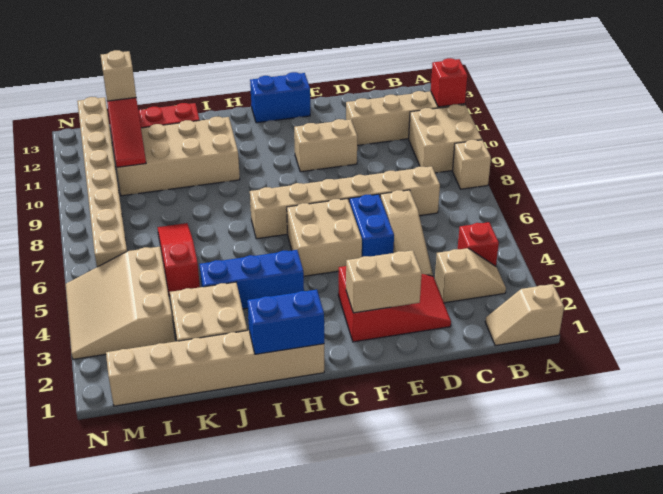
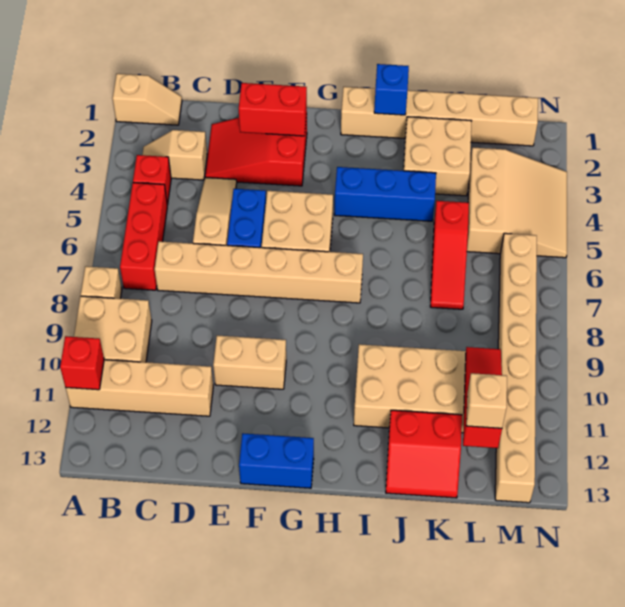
none -> red 1x3 brick [120,183,167,290]
tan 1x2 brick [346,250,422,313] -> red 1x2 brick [239,83,307,136]
blue 1x2 brick [247,290,324,354] -> blue 1x1 brick [374,64,409,115]

